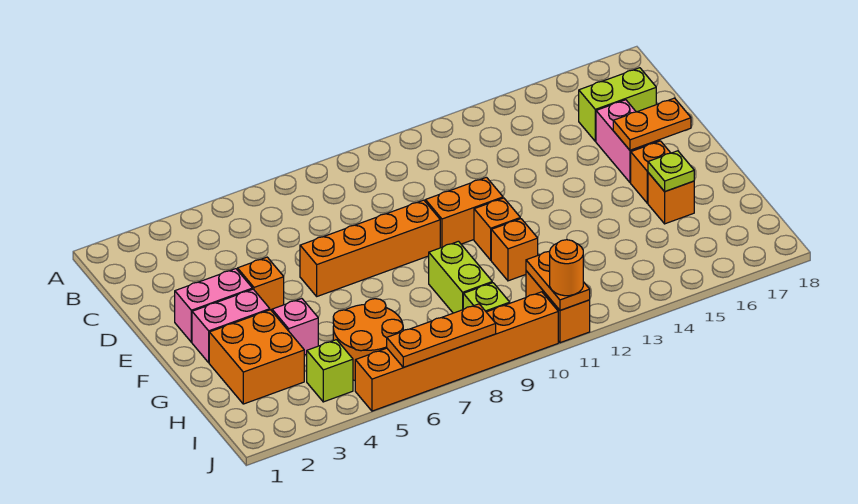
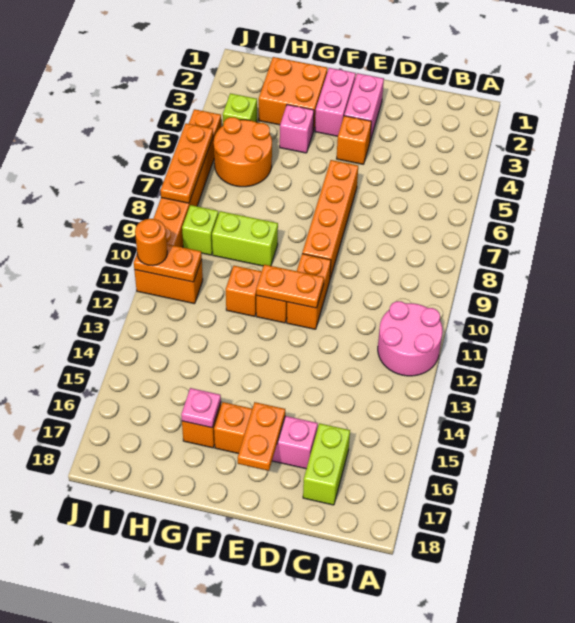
none -> pink 2x2 round brick [378,301,443,376]
none -> orange 1x2 plate [256,265,324,308]
lime 1x1 plate [648,151,694,192] -> pink 1x1 plate [181,388,221,428]

